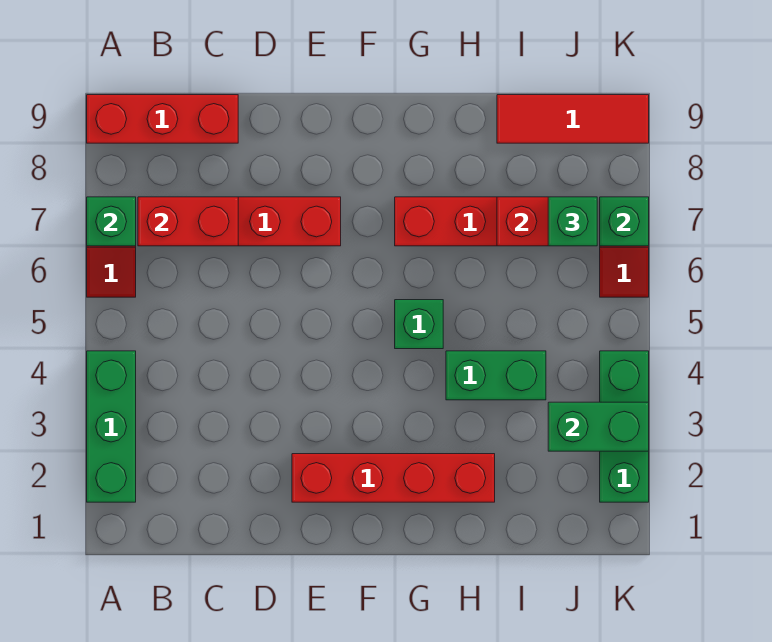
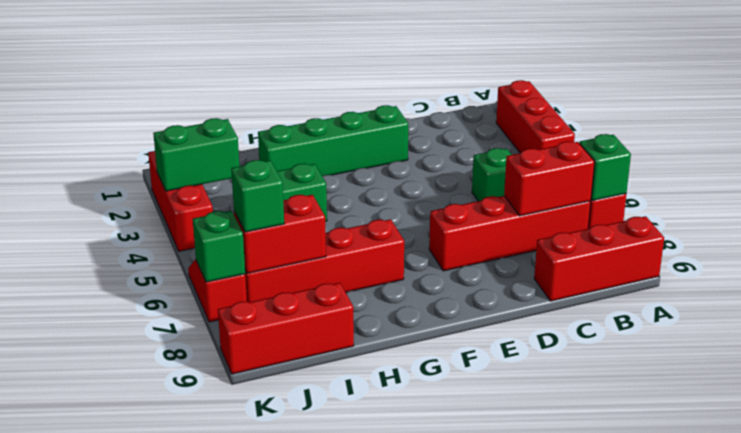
green 1x3 brick [87,351,136,502] -> red 1x3 brick [496,80,575,153]
red 1x4 brick [292,454,495,502] -> green 1x4 brick [258,105,408,176]
green 1x1 brick [395,300,443,349] -> green 1x1 brick moved to [472,148,512,201]
red 1x3 tile [497,95,649,143] -> red 1x3 brick [218,283,354,374]
green 1x3 brick [600,351,649,502] -> red 1x3 brick [148,151,213,251]

